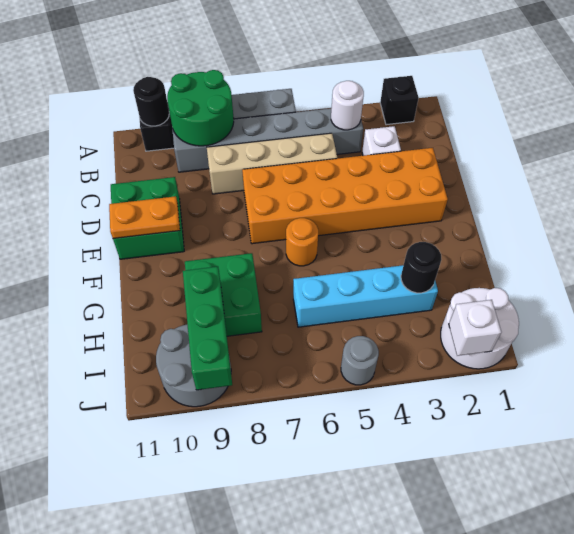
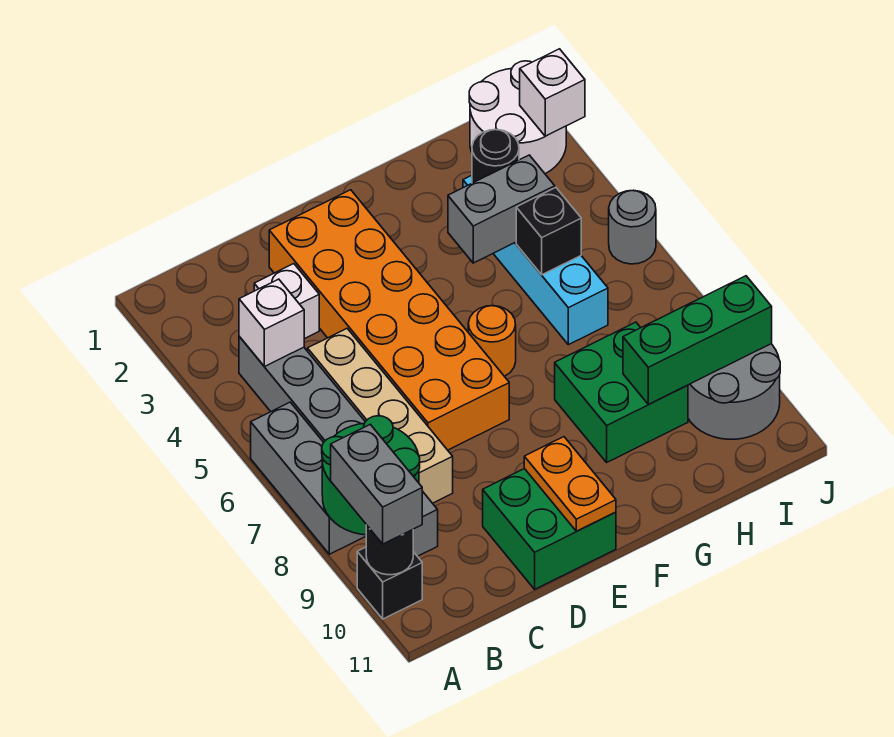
black 1x1 brick [380,76,419,125] -> black 1x1 brick moved to [516,188,581,275]
none -> grey 1x2 brick [331,424,422,544]
white 1x1 round brick [331,81,364,130] -> white 1x1 brick [239,279,304,367]
none -> grey 1x2 brick [448,155,555,263]

